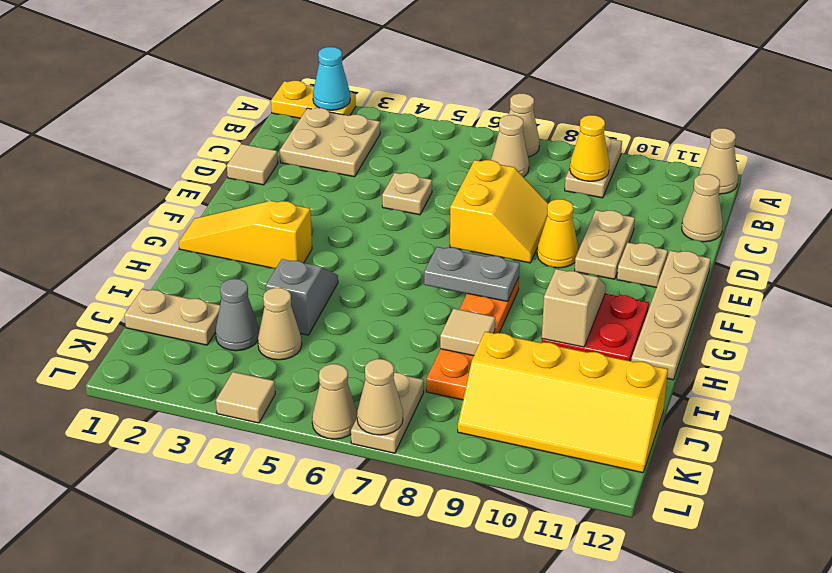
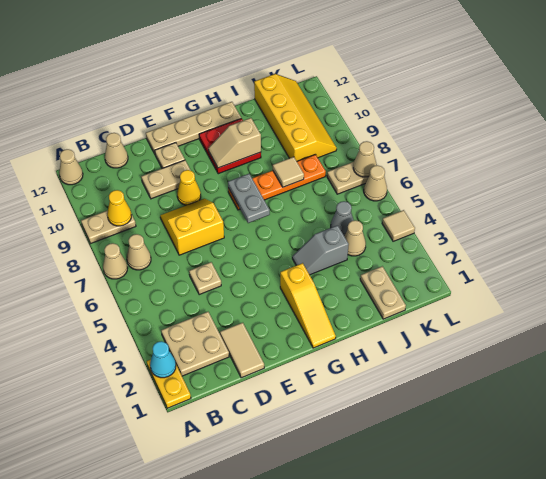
tan 1x1 tile [227,144,278,185] -> tan 1x2 tile [220,323,264,378]
grey 1x1 cone [216,279,259,351] -> grey 1x1 cone moved to [331,201,354,236]

